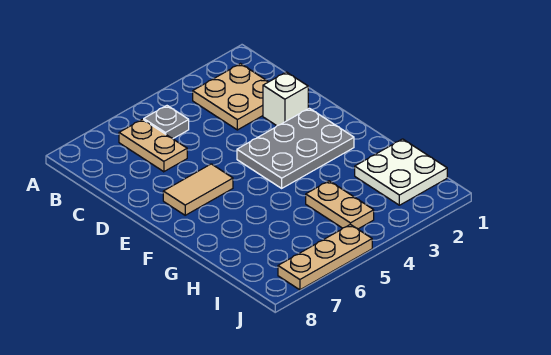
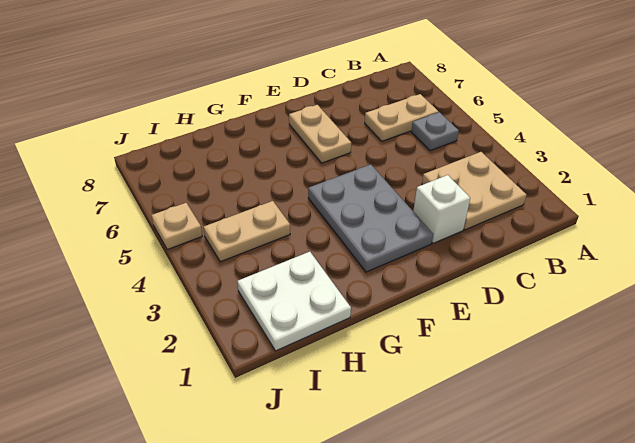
tan 1x2 tile [163,164,233,215] -> tan 1x2 plate [289,105,351,163]
tan 1x3 plate [278,224,372,290] -> tan 1x1 plate [152,203,202,250]

